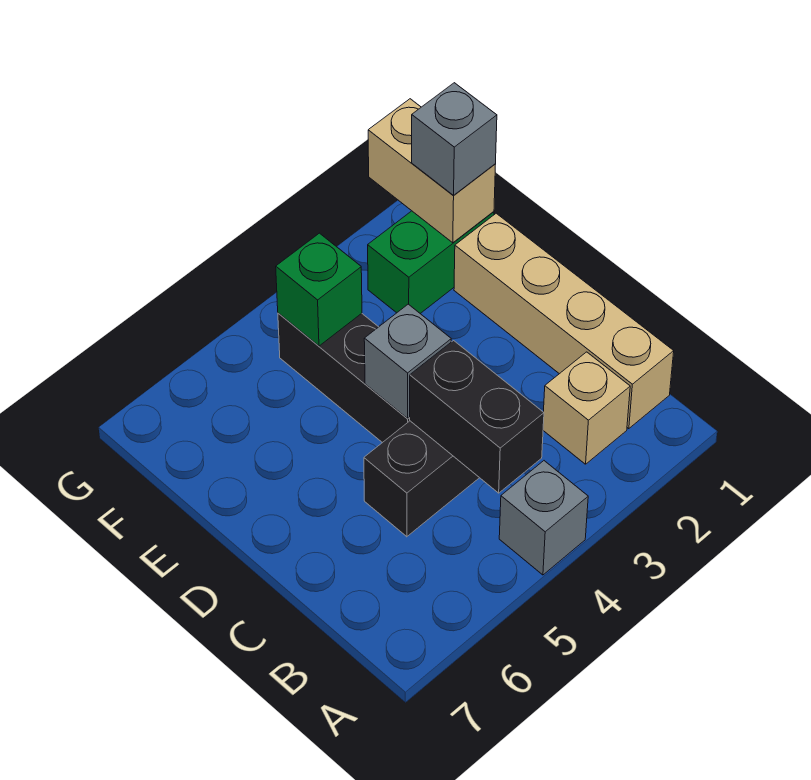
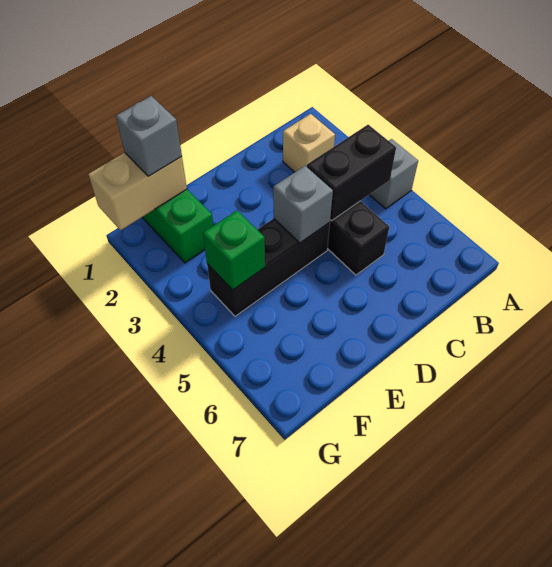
tan 1x4 brick [454,213,674,429] -> none

